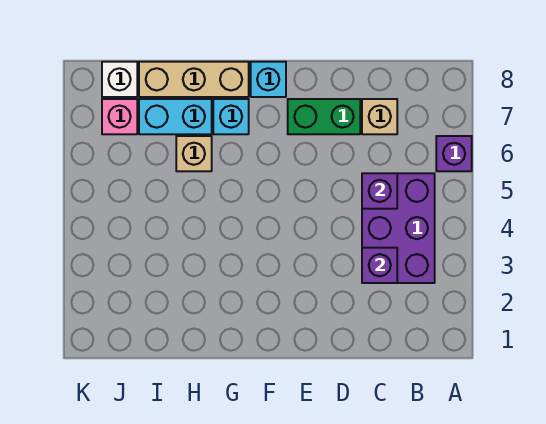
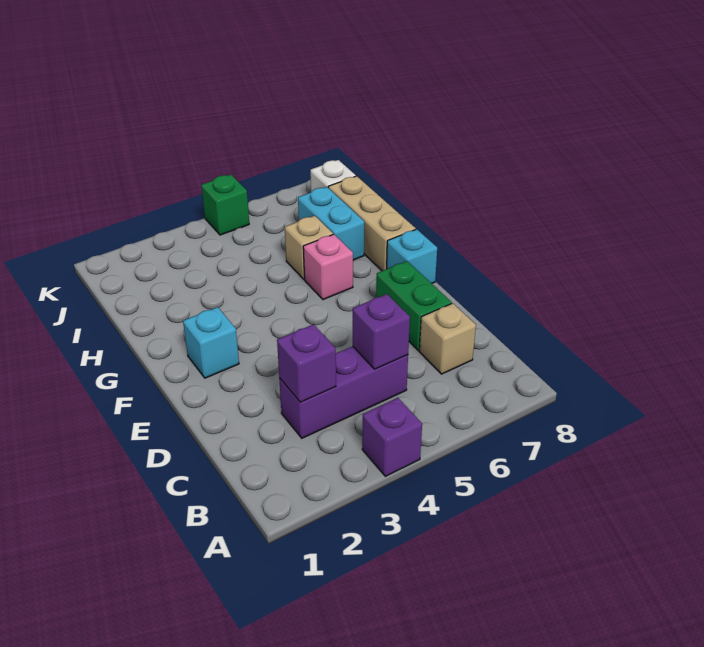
purple 1x1 brick [436,136,472,171] -> purple 1x1 brick moved to [362,398,422,476]
purple 2x3 brick [362,173,435,283] -> purple 1x3 brick [279,346,408,438]
cyan 1x1 brick [213,99,249,134] -> cyan 1x1 brick moved to [183,307,239,378]
pink 1x1 brick [102,99,137,134] -> pink 1x1 brick moved to [303,234,353,300]
none -> green 1x1 brick [201,175,249,235]

